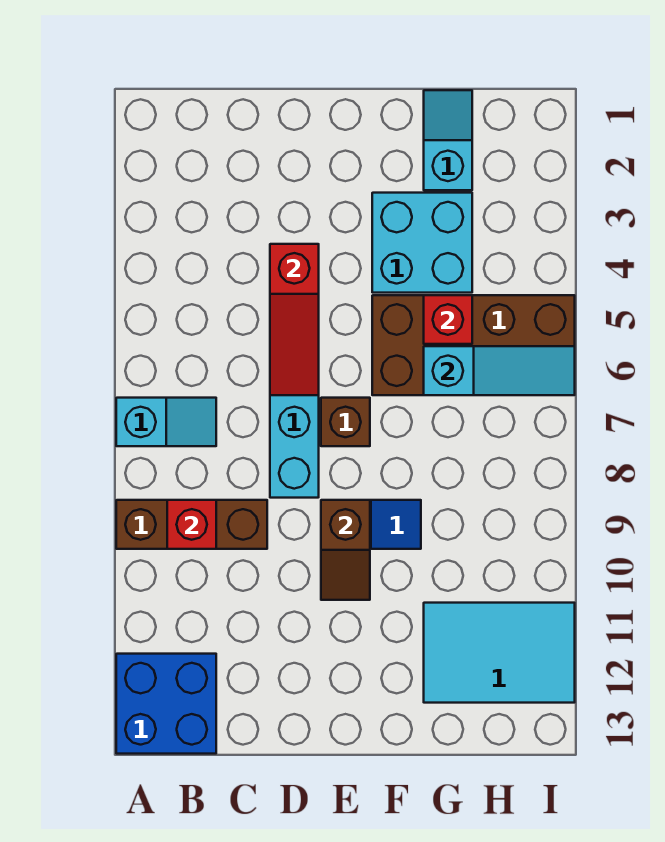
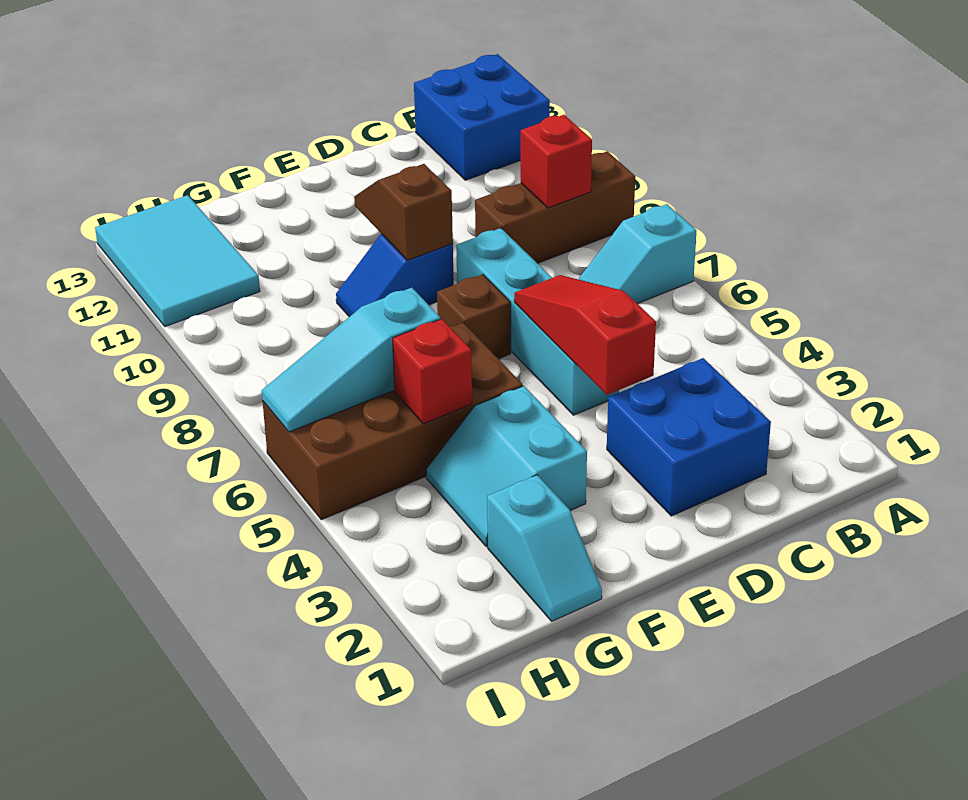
none -> blue 2x2 brick [607,358,771,516]
cyan 2x2 brick [372,193,472,293] -> cyan 2x2 slope [426,386,587,547]
cyan 2x3 tile [424,603,575,703] -> cyan 2x3 tile turned to [95,195,260,327]

